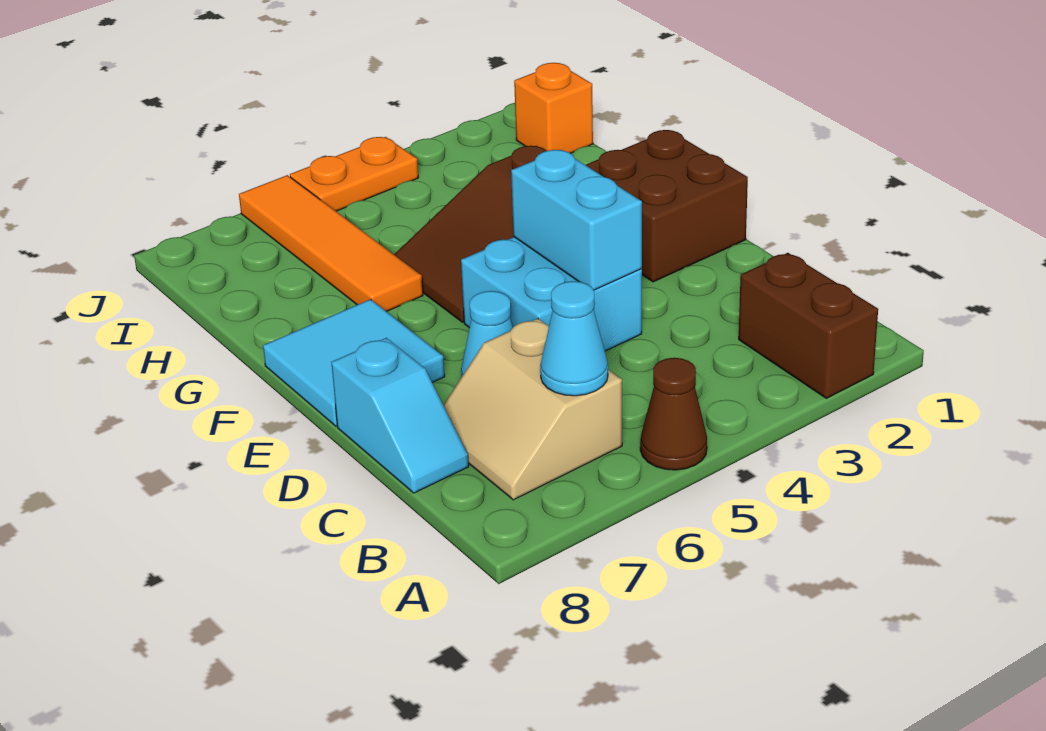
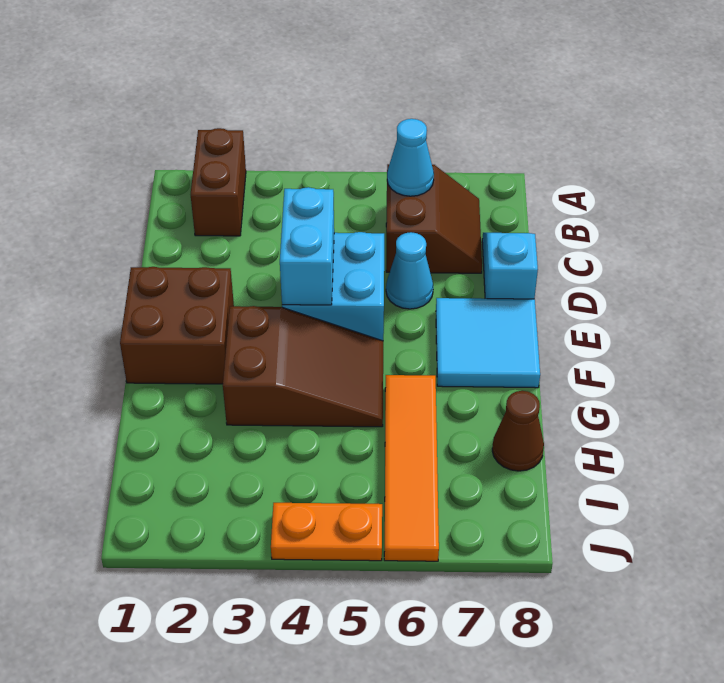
brown 1x1 cone [640,358,707,470] -> brown 1x1 cone moved to [492,391,544,471]
tan 2x2 slope [444,319,622,500] -> brown 2x2 slope [386,164,482,273]
orange 1x1 brick [514,63,593,153] -> none

